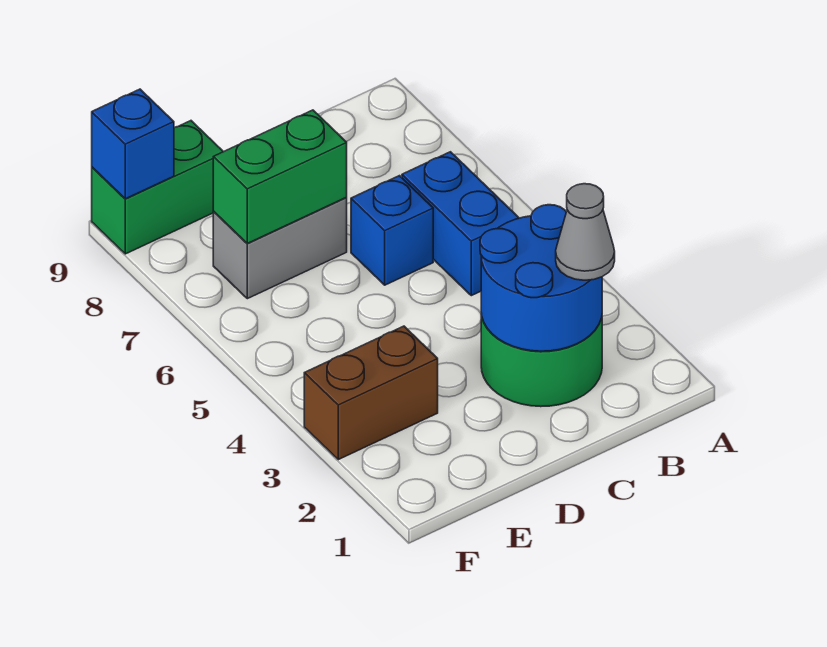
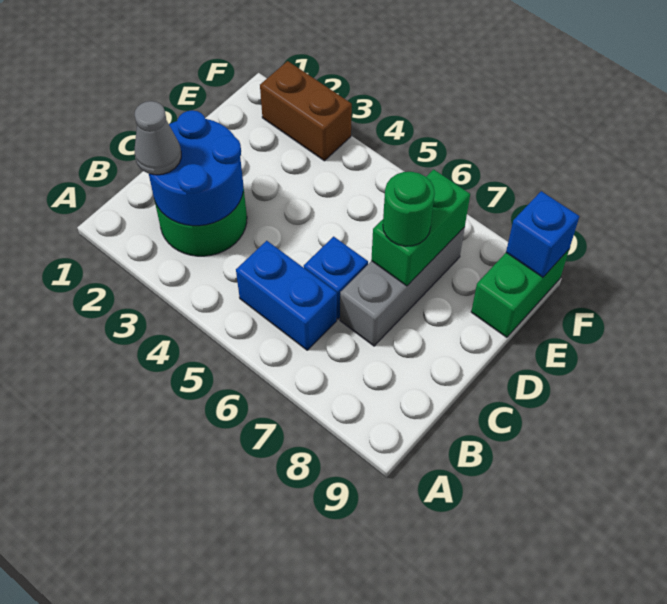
grey 1x2 brick [213,197,347,299] -> grey 1x3 brick [340,227,465,346]
none -> green 1x1 round brick [383,172,435,246]
brown 1x2 brick [304,326,438,460] -> brown 1x2 brick turned to [260,61,352,161]

